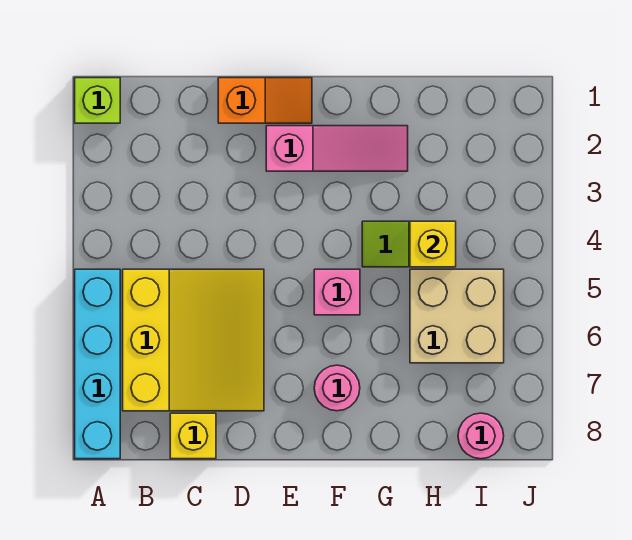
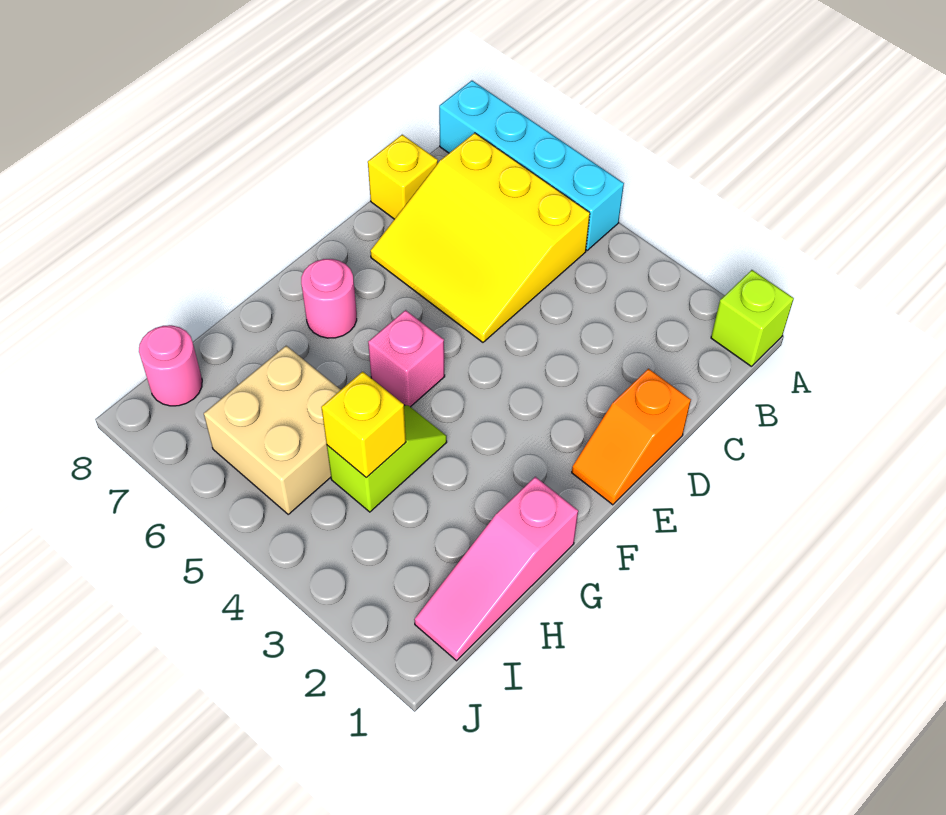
pink 1x3 slope [266,126,408,171] -> pink 1x3 slope moved to [414,477,578,661]

